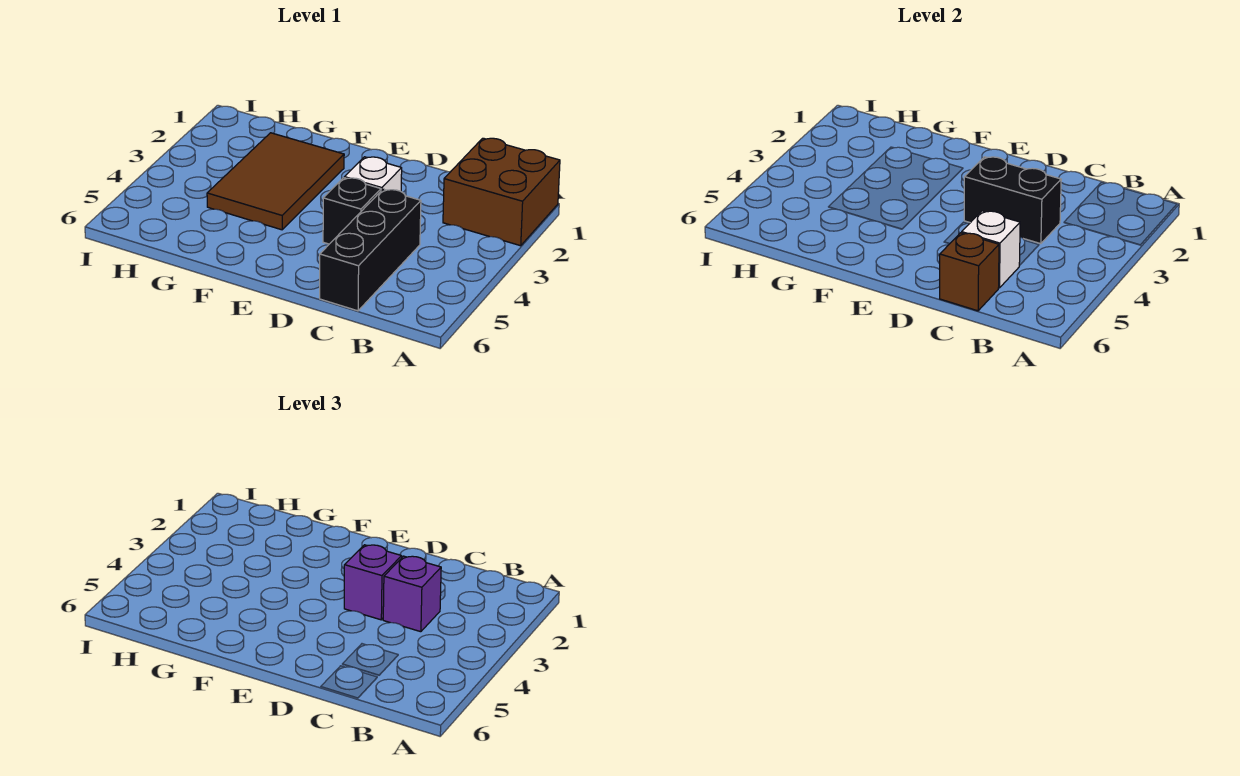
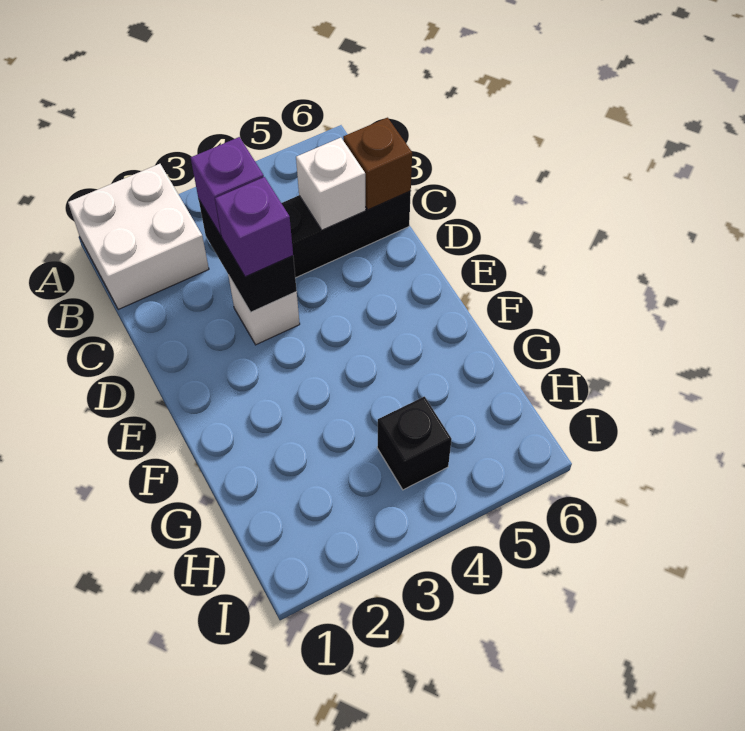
brown 2x2 brick [443,138,560,246] -> white 2x2 brick [68,164,209,309]
black 1x1 brick [323,178,381,244] -> black 1x1 brick moved to [377,397,452,490]
brown 2x3 tile [207,133,344,230] -> none

